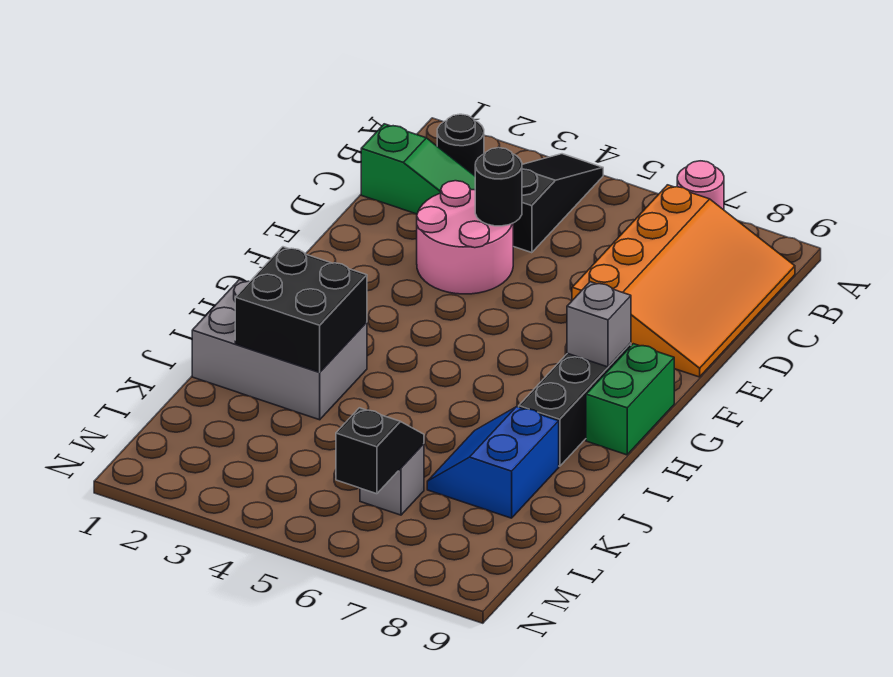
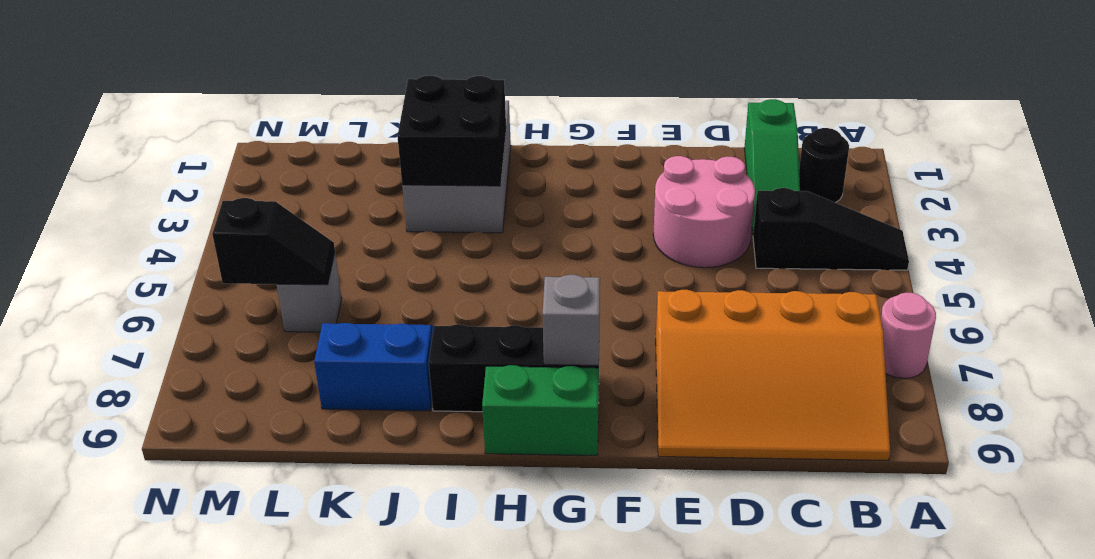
black 1x1 round brick [475,148,522,226] -> none

